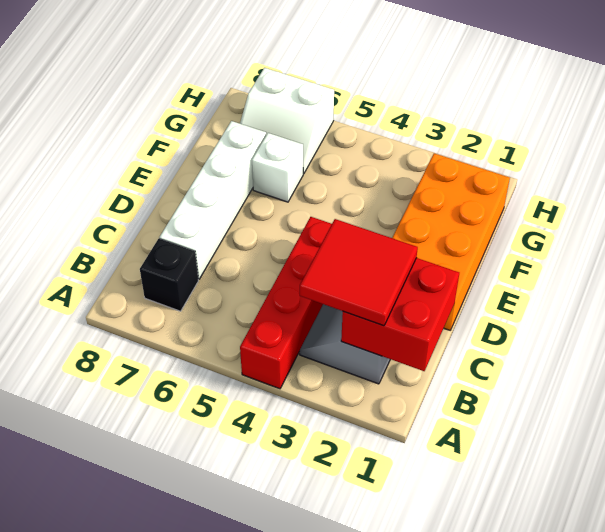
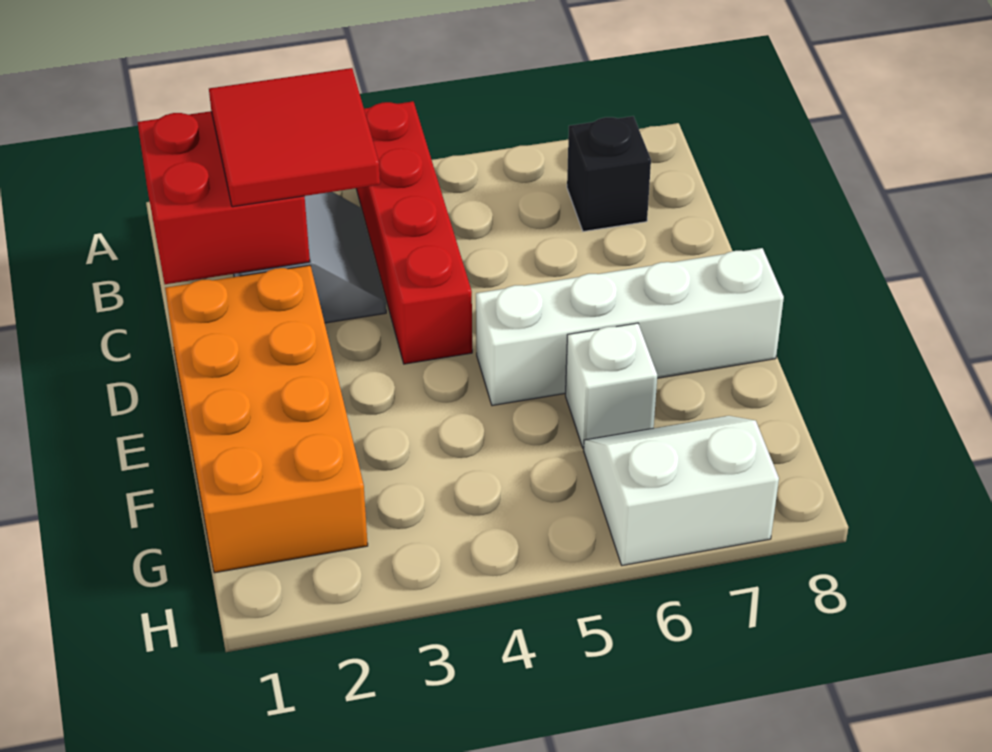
white 1x4 brick [159,121,266,279] -> white 1x4 brick turned to [476,248,784,406]

